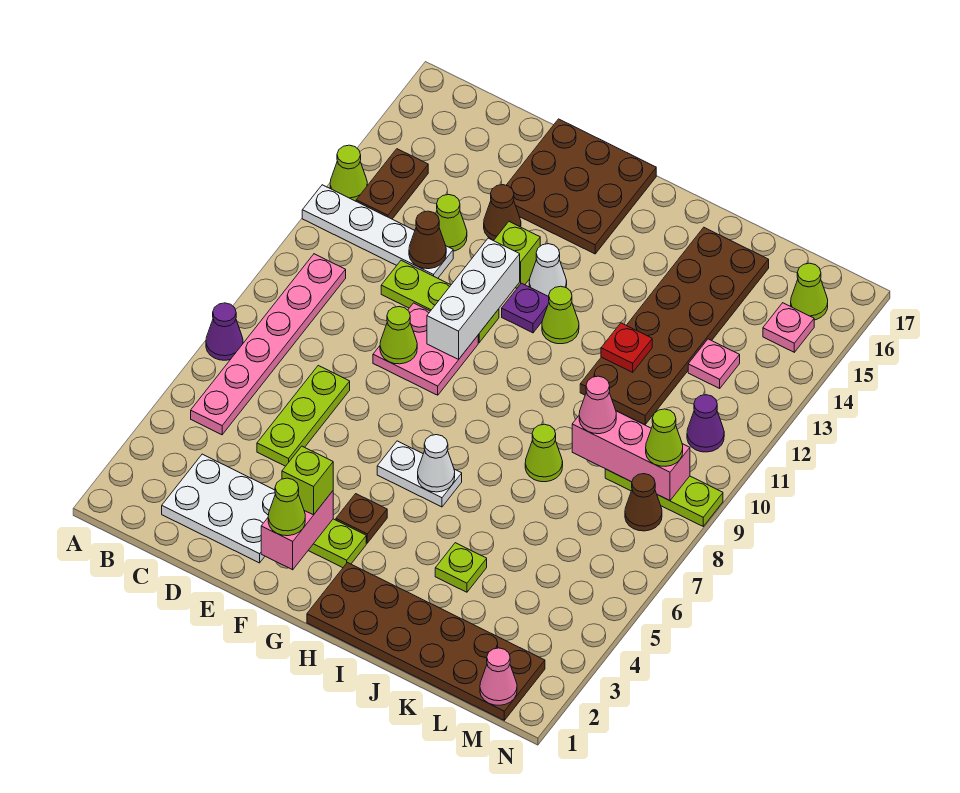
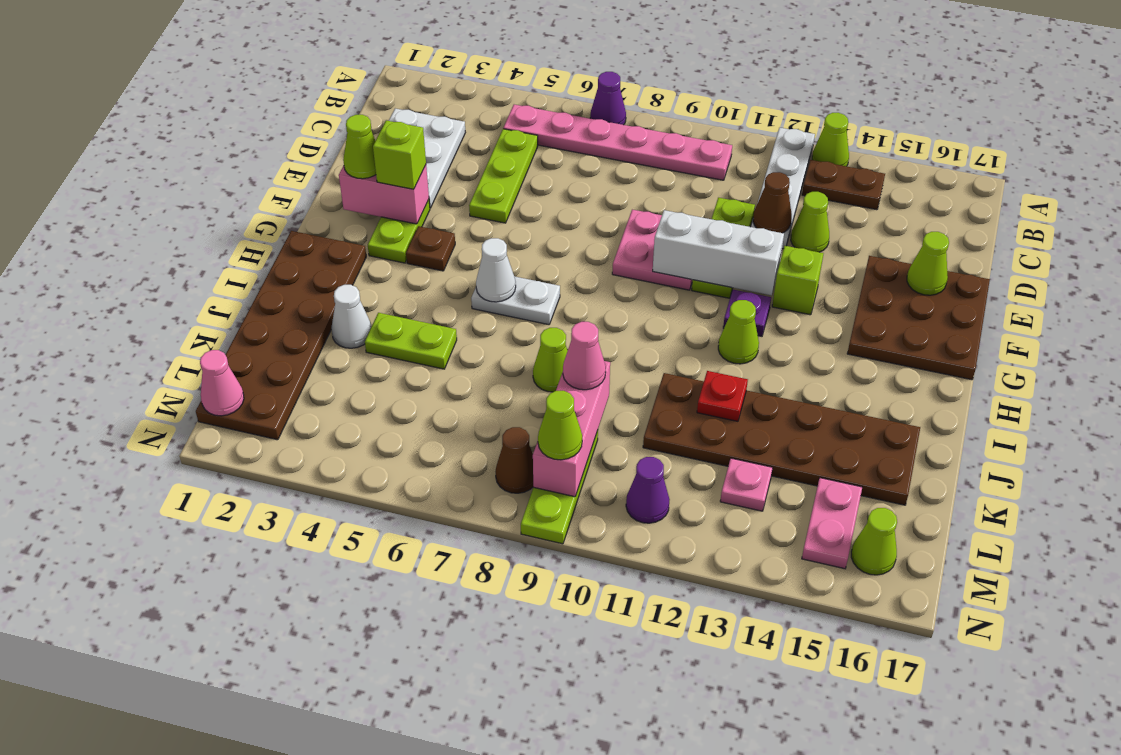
lime 1x3 plate [257,366,350,466] -> lime 1x3 plate turned to [469,129,538,223]
lime 1x1 cone [380,307,417,364] -> lime 1x1 cone moved to [907,232,949,295]
brown 1x1 cone [484,185,521,240] -> none
white 1x2 plate [377,441,462,507] -> white 1x2 plate turned to [471,276,560,325]
white 1x1 cone [529,244,567,296] -> white 1x1 cone moved to [331,285,371,348]
lime 1x1 plate [435,543,487,592] -> lime 1x2 plate [365,313,457,369]
pink 1x1 plate [763,303,814,352] -> pink 1x2 plate [802,478,862,569]

